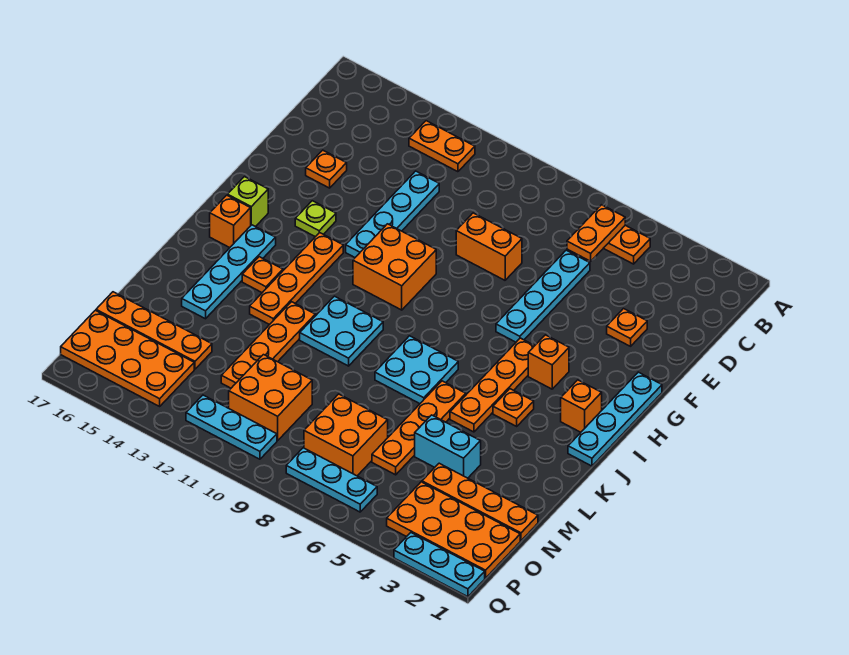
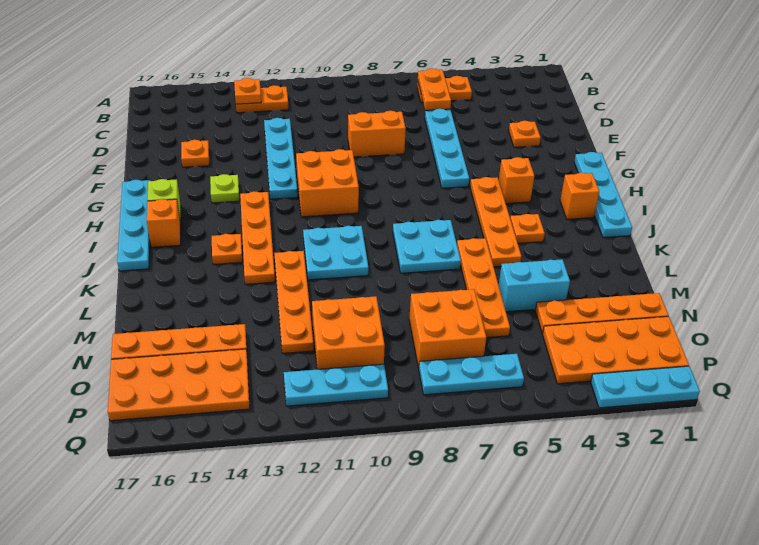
none -> orange 1x1 plate [234,78,261,104]
cyan 1x4 plate [182,225,276,319] -> cyan 1x4 plate moved to [117,180,150,271]

